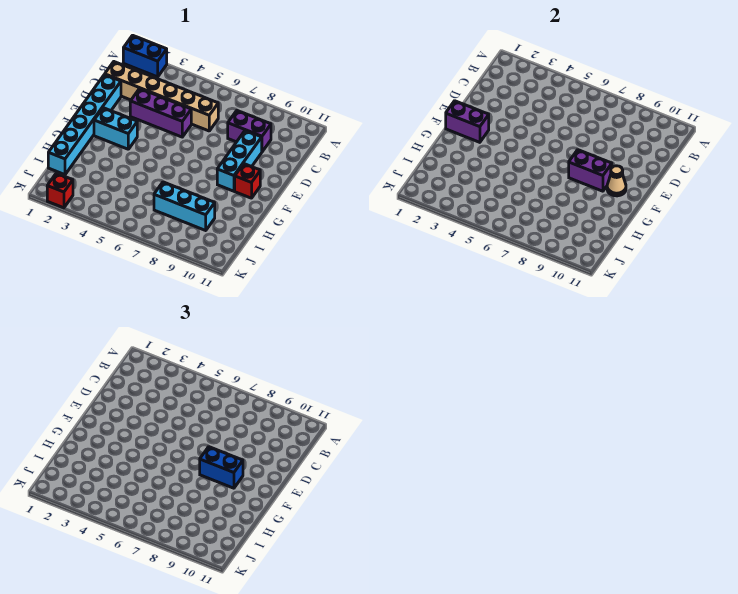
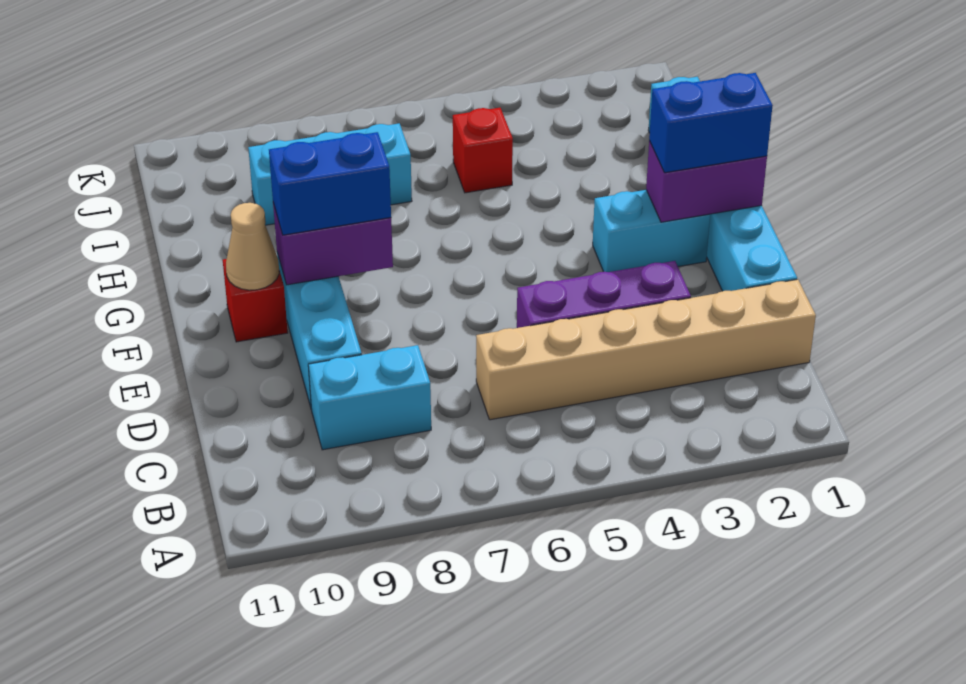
blue 1x2 brick [123,35,167,77] -> blue 1x2 brick moved to [649,73,773,173]
purple 1x2 brick [228,111,271,152] -> cyan 1x2 brick [308,345,431,450]
red 1x1 brick [47,173,73,208] -> red 1x1 brick moved to [453,108,513,193]

